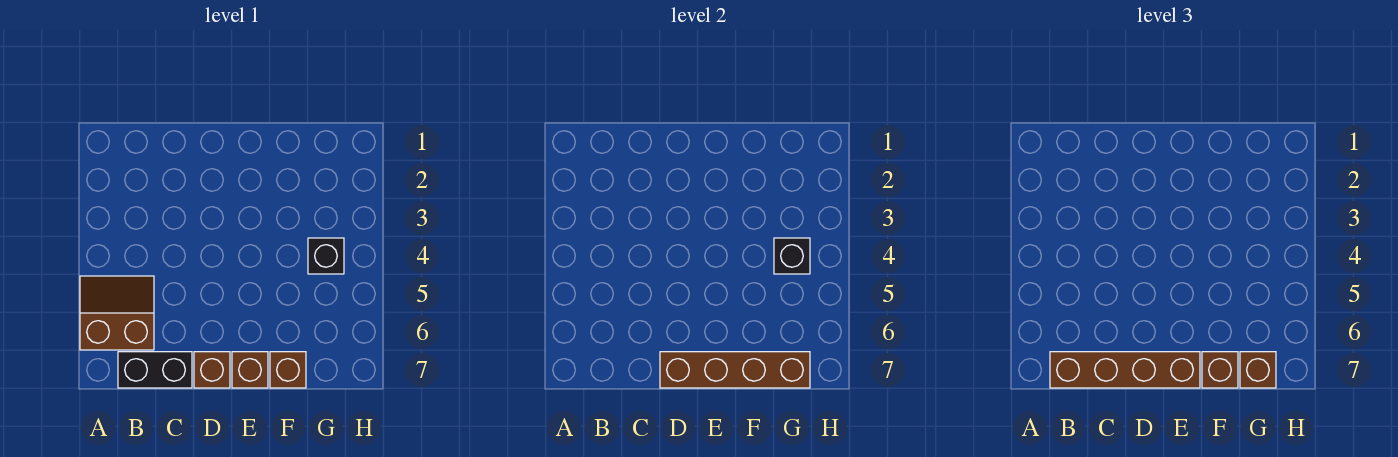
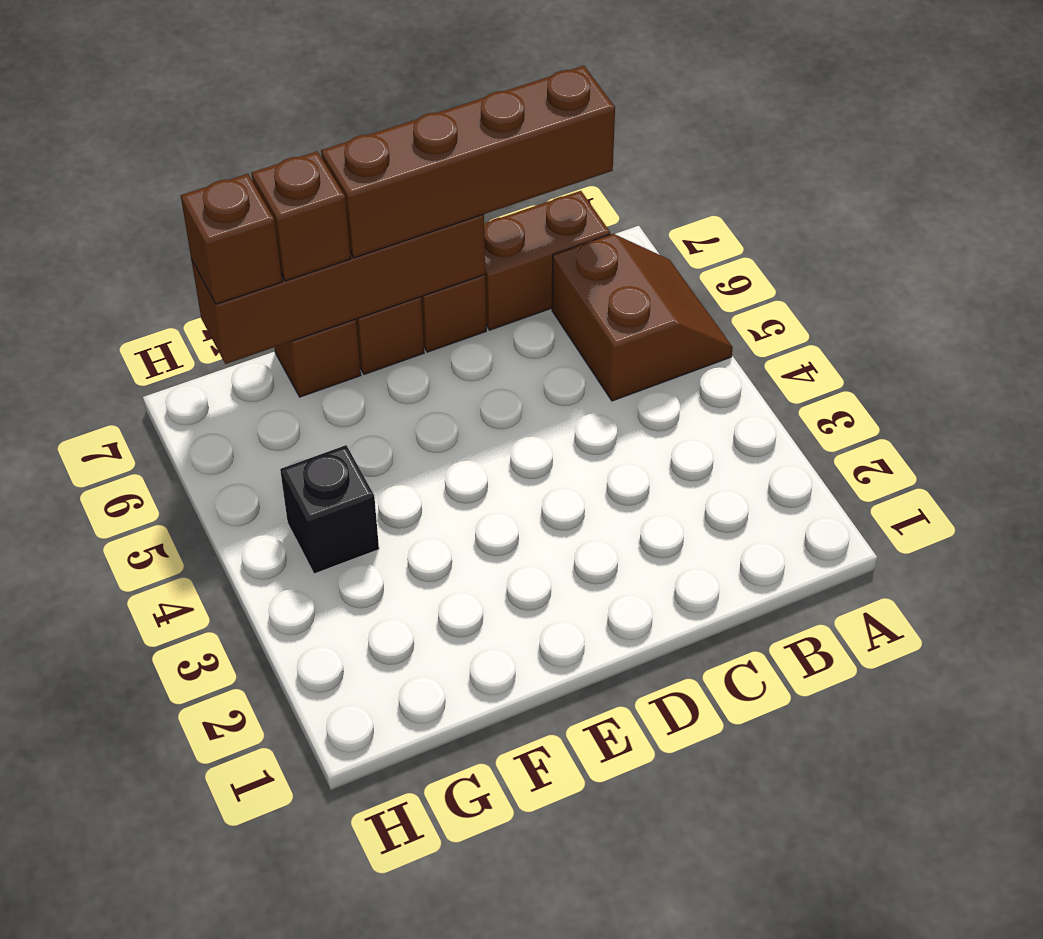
brown 2x2 slope [80,276,154,350] -> brown 2x2 slope turned to [552,234,733,401]
black 1x2 brick [118,352,192,388] -> brown 1x2 brick [484,191,610,330]
black 1x1 brick [774,238,810,274] -> none

